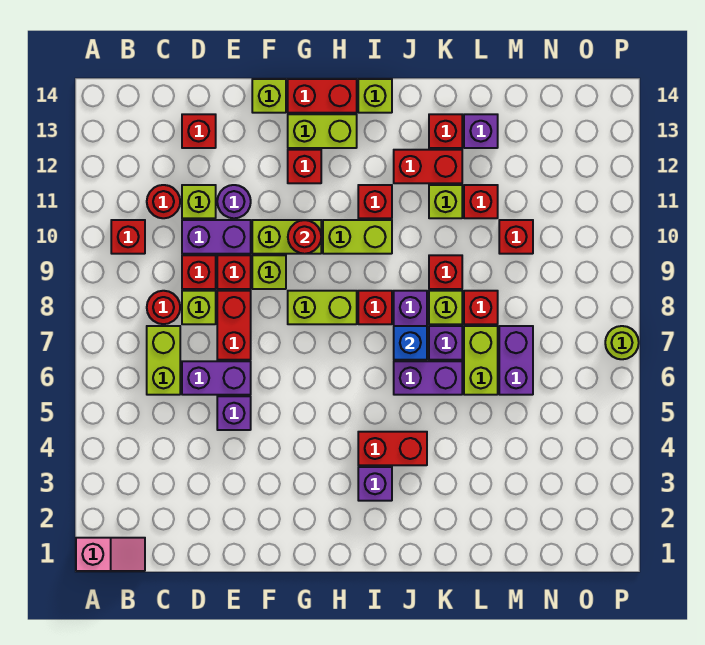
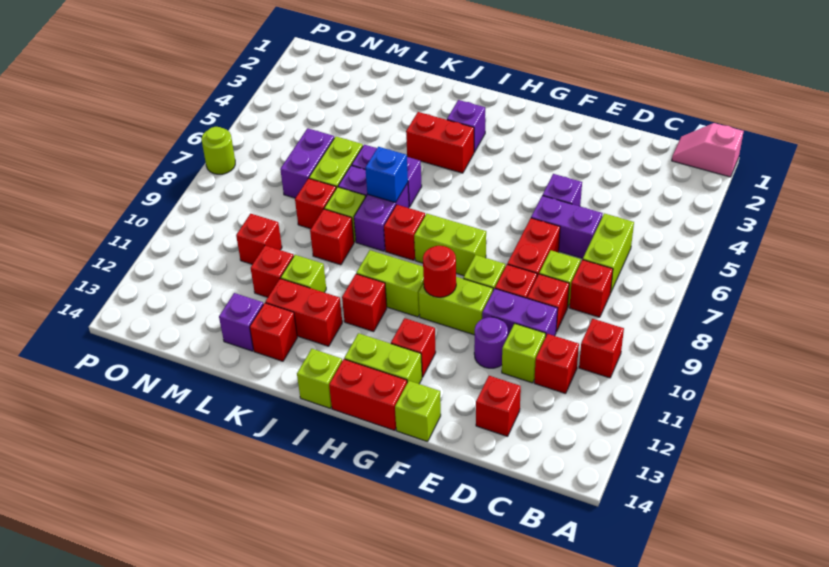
red 1x1 round brick [147,291,180,324] -> red 1x1 brick [570,260,613,317]
red 1x1 round brick [147,185,180,218] -> red 1x1 brick [534,334,579,394]

